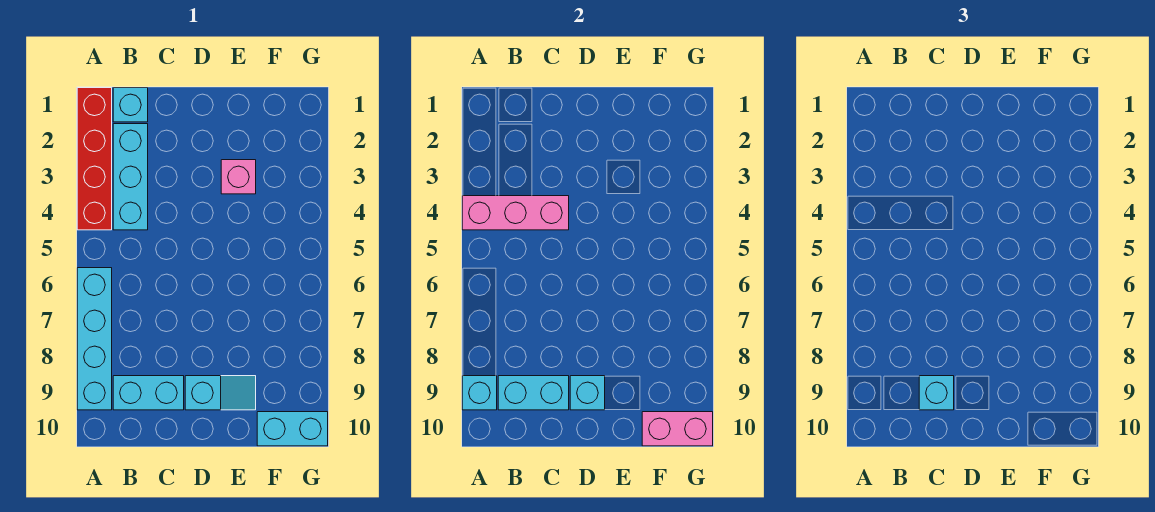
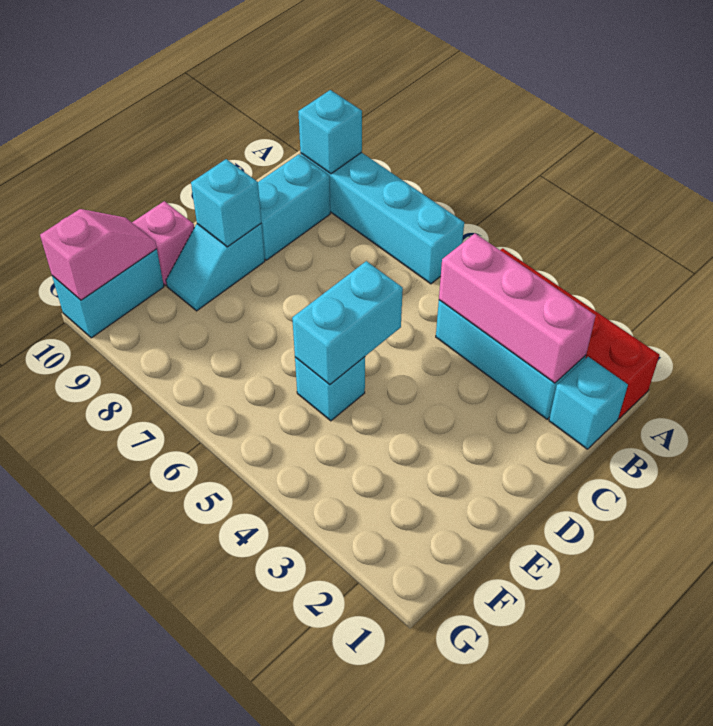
pink 1x3 brick [462,196,569,230] -> pink 1x3 brick turned to [439,234,596,383]
cyan 1x2 brick [498,376,569,410] -> cyan 1x2 brick moved to [292,261,403,385]
cyan 1x1 brick [919,376,954,410] -> cyan 1x1 brick moved to [295,357,365,421]
pink 1x1 brick [221,160,256,194] -> pink 1x1 brick moved to [132,201,194,285]
pink 1x2 brick [642,412,713,446] -> pink 1x2 slope [40,209,157,300]

